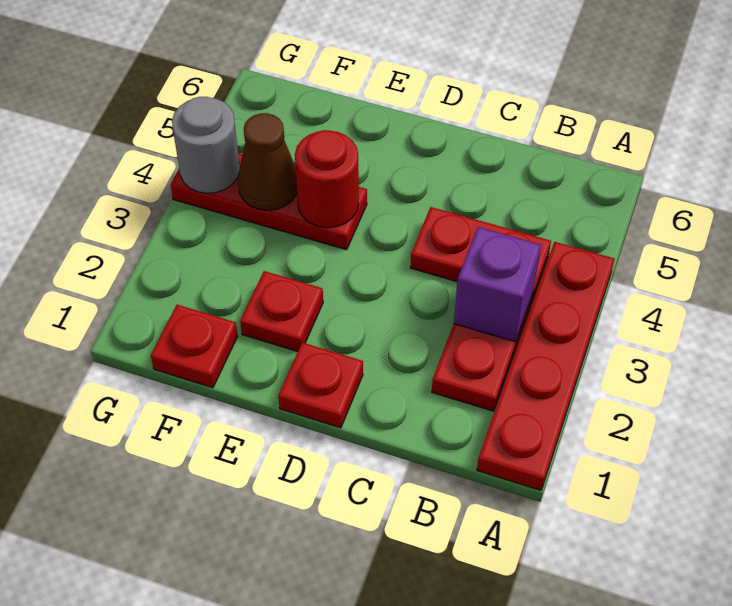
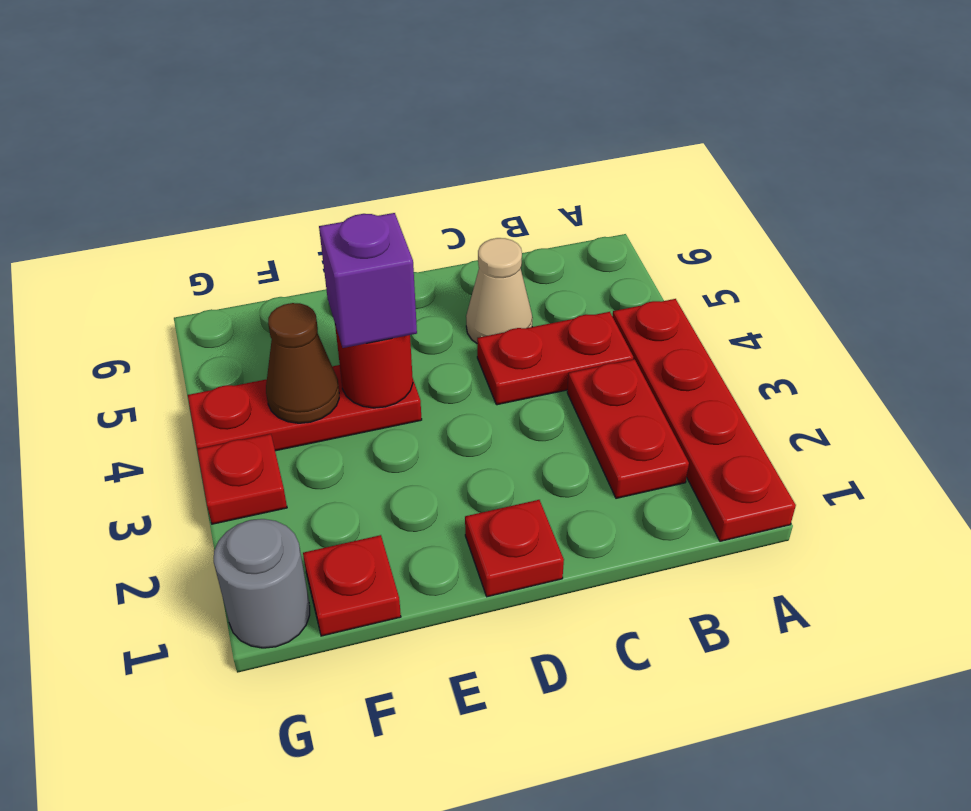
purple 1x1 brick [454,227,541,342] -> purple 1x1 brick moved to [319,213,417,348]
none -> tan 1x1 cone [466,238,533,343]
red 1x1 plate [240,271,323,352] -> red 1x1 plate moved to [197,434,287,524]
grey 1x1 round brick [172,97,240,193] -> grey 1x1 round brick moved to [214,519,310,648]

